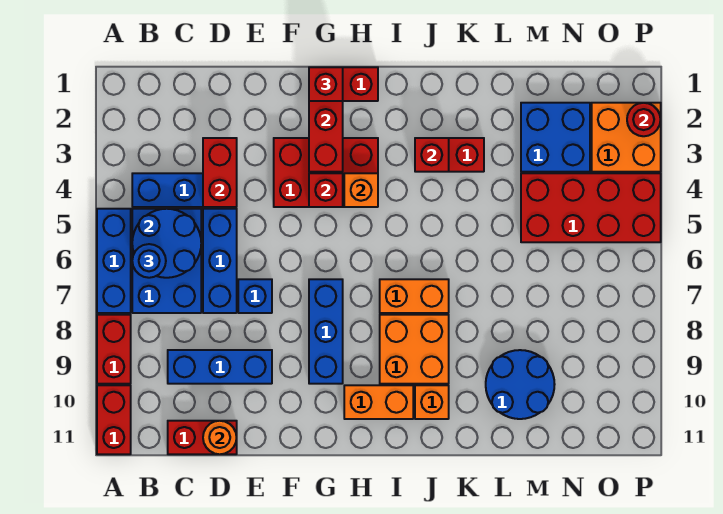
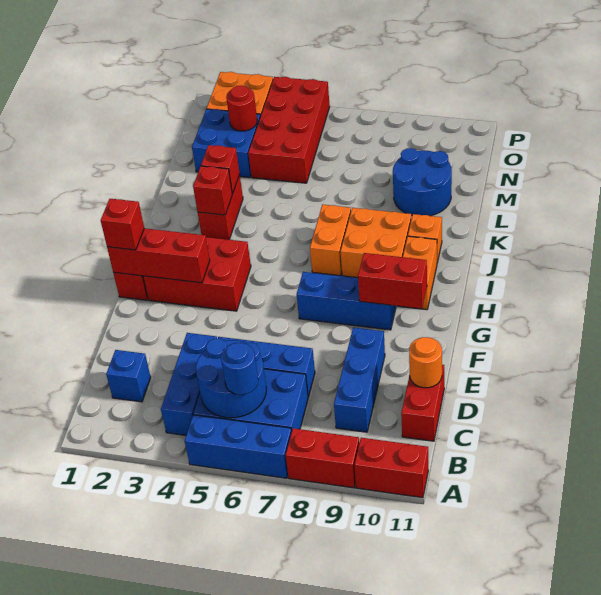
red 1x2 brick [203,138,237,207] -> red 1x2 brick moved to [358,253,427,309]
blue 1x1 brick [238,279,272,313] -> blue 1x1 brick moved to [106,350,151,402]
red 2x3 brick [274,138,378,207] -> red 2x3 brick turned to [143,237,251,311]
red 1x1 brick [309,173,343,207] -> red 1x1 brick moved to [201,145,240,193]
orange 1x1 brick [344,173,378,207] -> none
red 1x1 round brick [627,103,661,136] -> red 1x1 round brick moved to [226,85,257,131]

